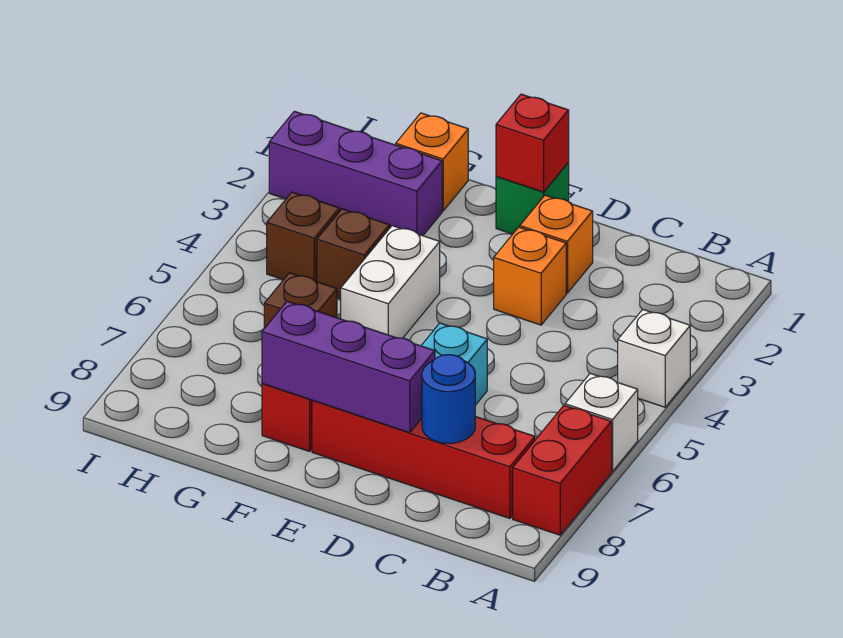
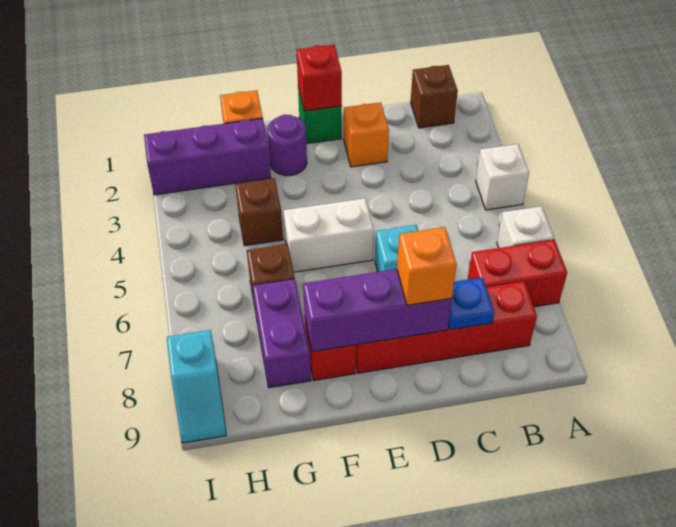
red 1x2 brick [513,405,612,535] -> red 1x2 brick turned to [467,240,567,307]
blue 1x1 round brick [422,355,475,443] -> blue 1x1 plate [448,277,494,330]
orange 1x1 brick [494,227,566,325] -> orange 1x1 brick moved to [397,227,457,305]
none -> purple 1x1 round brick [268,115,307,176]
white 1x2 brick [341,226,440,338] -> white 1x2 brick turned to [283,198,374,272]
none -> purple 1x2 brick [253,279,311,388]
brown 1x1 brick [267,192,340,282] -> brown 1x1 brick moved to [411,65,458,128]
none -> cyan 1x2 slope [167,330,226,443]

